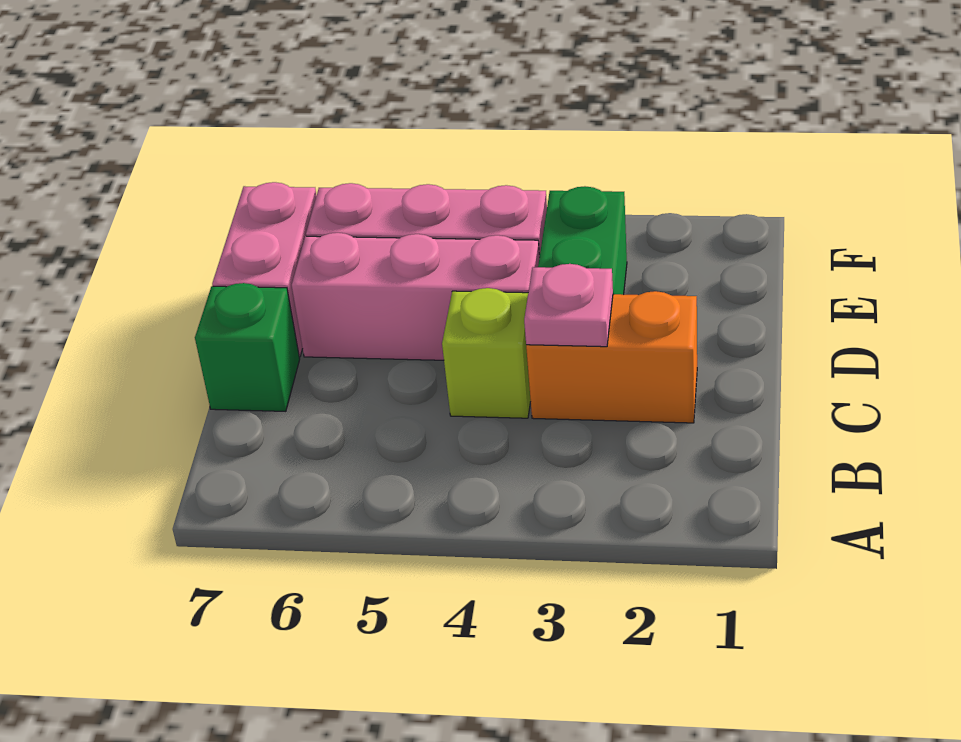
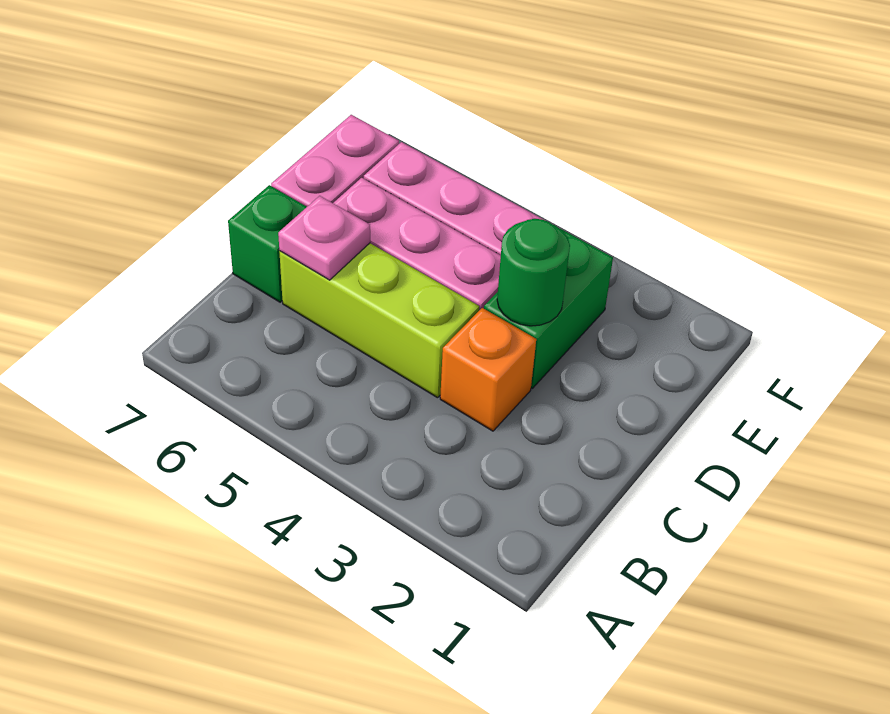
orange 1x2 brick [526,291,697,423] -> orange 1x1 brick [440,308,536,431]
pink 1x1 plate [524,264,613,347] -> pink 1x1 plate moved to [278,196,370,280]
lime 1x1 brick [442,288,531,418] -> lime 1x3 brick [279,243,479,398]
none -> green 1x1 round brick [497,219,570,326]

